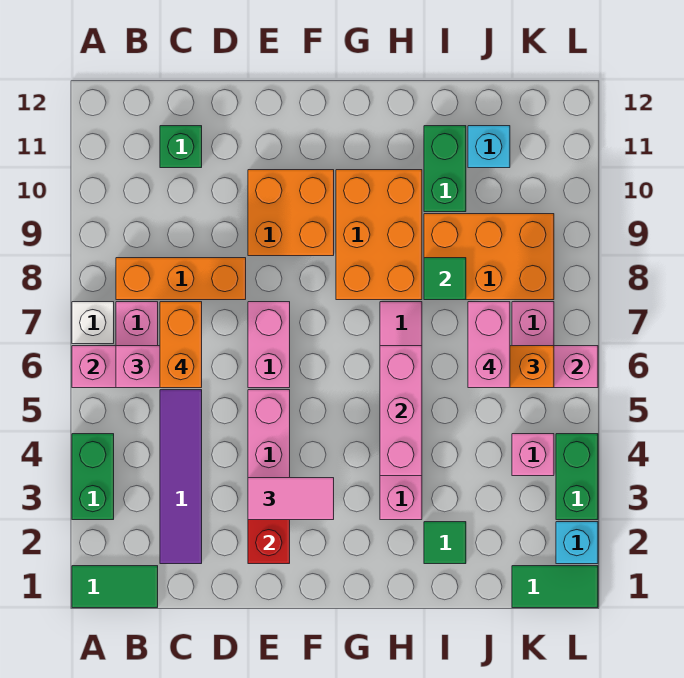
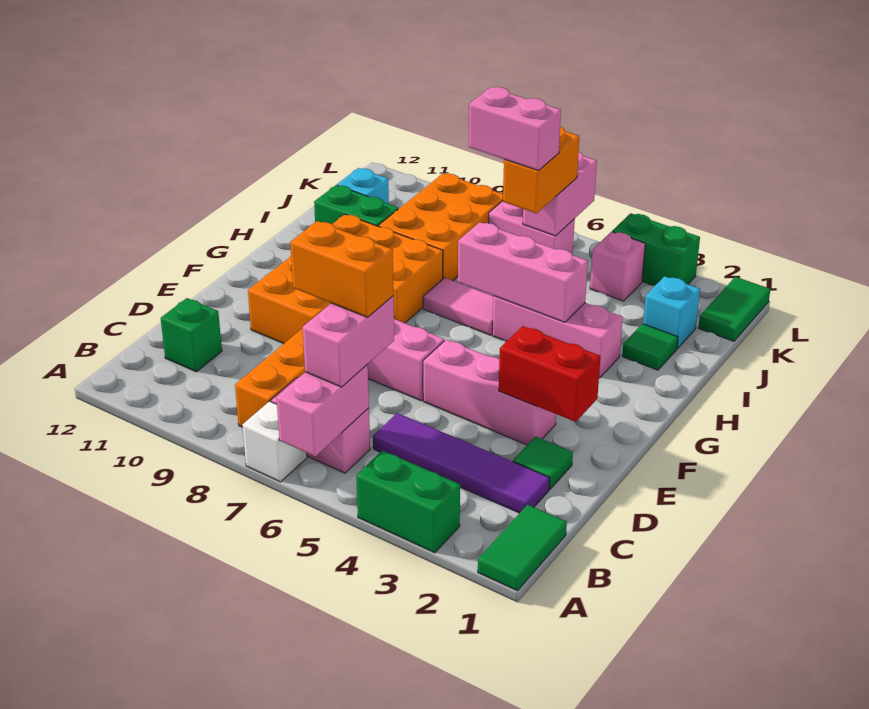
pink 1x2 tile [248,478,334,520] -> none
green 1x1 tile [424,258,466,300] -> green 1x1 tile moved to [513,437,573,489]
cyan 1x1 brick [556,522,598,564] -> cyan 1x1 brick moved to [643,276,700,349]

